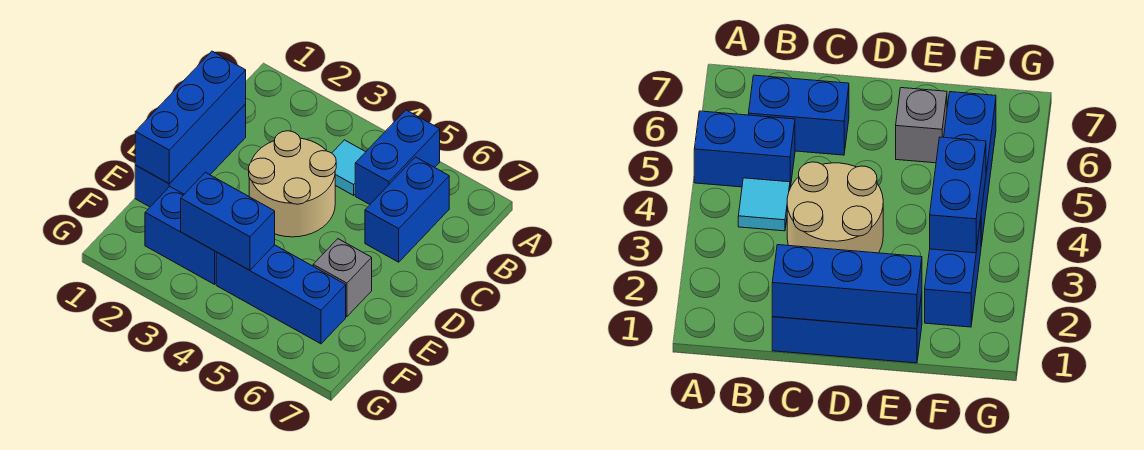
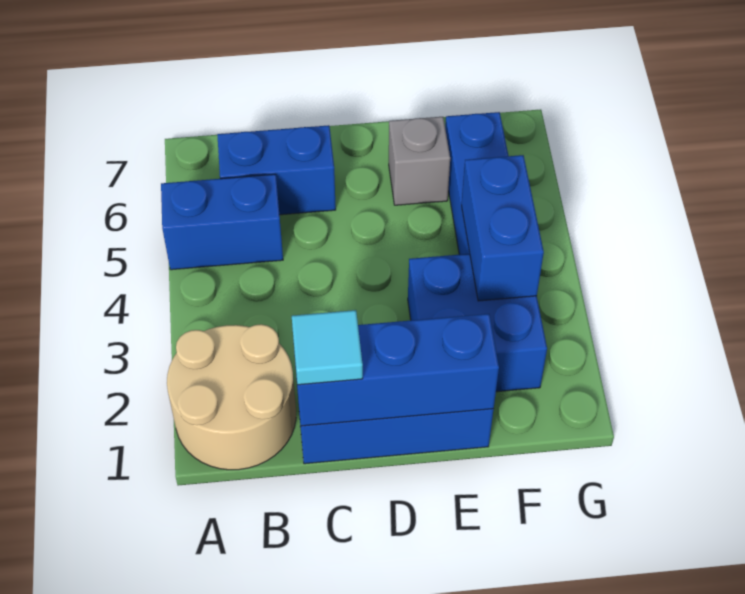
cyan 1x1 tile [332,140,365,195] -> cyan 1x1 tile moved to [292,310,363,385]
tan 2x2 round brick [249,131,336,237] -> tan 2x2 round brick moved to [167,324,296,470]
blue 1x2 brick [145,187,216,284] -> blue 2x2 brick [408,254,547,392]

